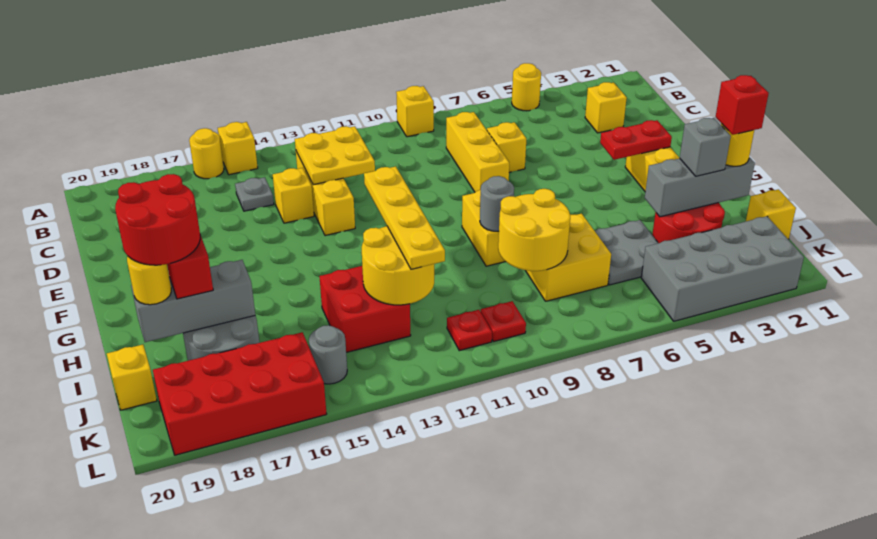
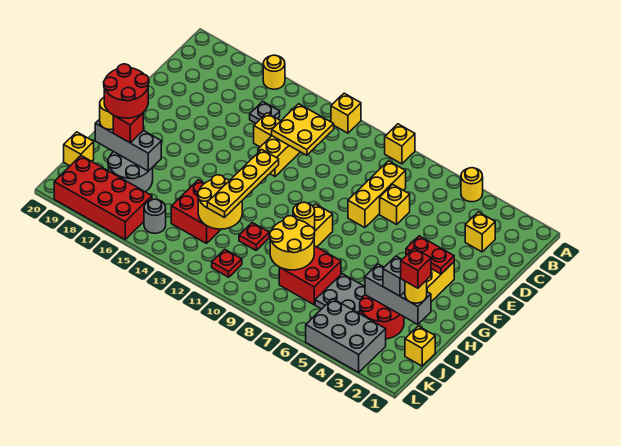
yellow 1x1 brick [218,122,258,175] -> yellow 1x1 brick moved to [331,93,361,133]
grey 1x1 round brick [480,176,514,231] -> yellow 1x1 round brick [293,202,315,229]
yellow 2x2 brick [526,214,611,301] -> red 2x2 brick [279,246,341,305]
grey 2x4 brick [641,216,804,321] -> grey 2x3 brick [306,299,386,373]
red 1x1 plate [481,301,526,342] -> red 1x1 plate moved to [239,223,269,250]

